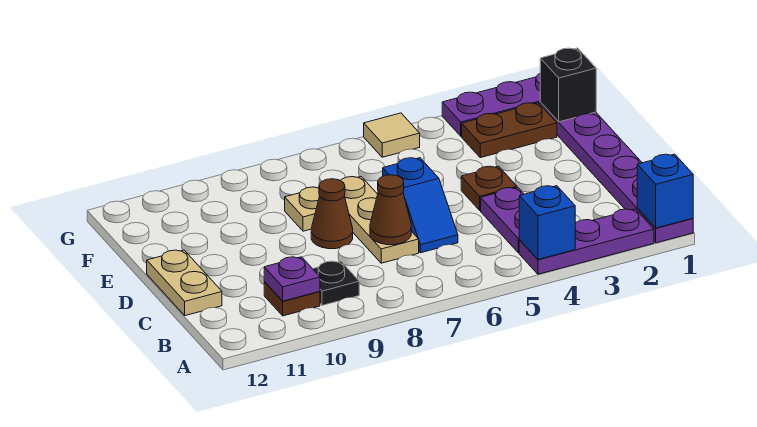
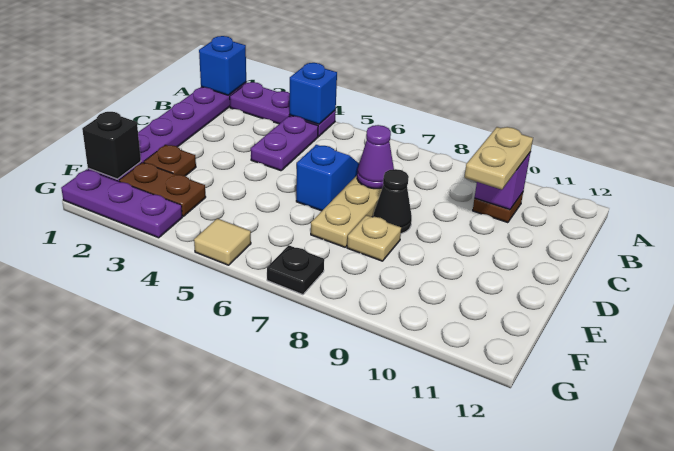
black 1x1 plate [313,261,359,305] -> black 1x1 plate moved to [267,245,324,295]
purple 1x1 plate [264,257,320,301] -> purple 1x1 brick [475,152,531,210]
brown 1x1 cone [370,175,411,245] -> purple 1x1 cone [357,125,394,189]
tan 1x2 plate [147,250,222,316] -> tan 1x2 plate moved to [465,127,533,190]
brown 1x1 plate [461,166,517,210] -> brown 1x1 plate moved to [144,145,196,176]
brown 1x1 cone [311,179,353,249] -> black 1x1 cone [373,169,412,234]

